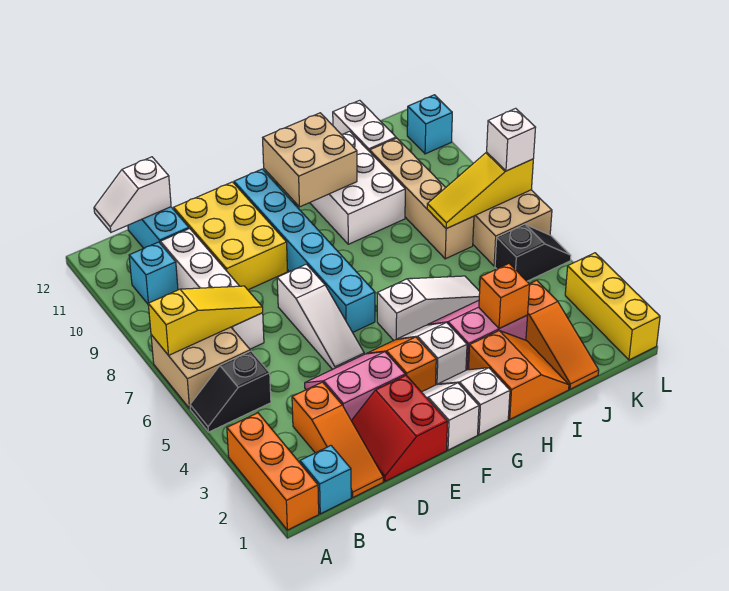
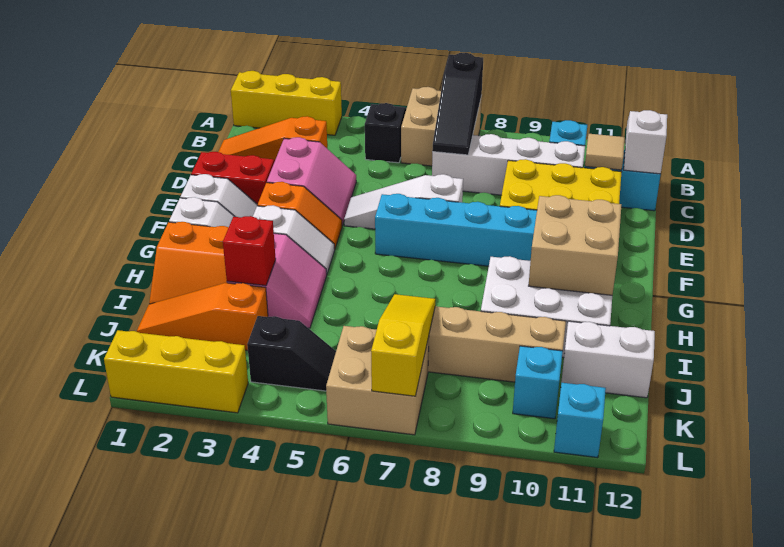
orange 1x3 brick [227,413,319,530] -> yellow 1x3 brick [231,71,342,135]
yellow 1x3 slope [148,286,263,355] -> black 1x3 slope [432,53,483,155]
cyan 1x1 brick [300,446,351,514] -> cyan 1x1 brick moved to [513,346,563,419]
none -> tan 1x1 tile [585,134,625,170]
white 1x3 slope [377,276,480,340] -> none
orange 1x1 brick [479,264,530,329] -> red 1x1 brick [223,216,276,286]
black 1x2 slope [495,224,571,281] -> black 1x2 slope turned to [247,316,336,391]
white 1x1 brick [487,108,536,171] -> none

